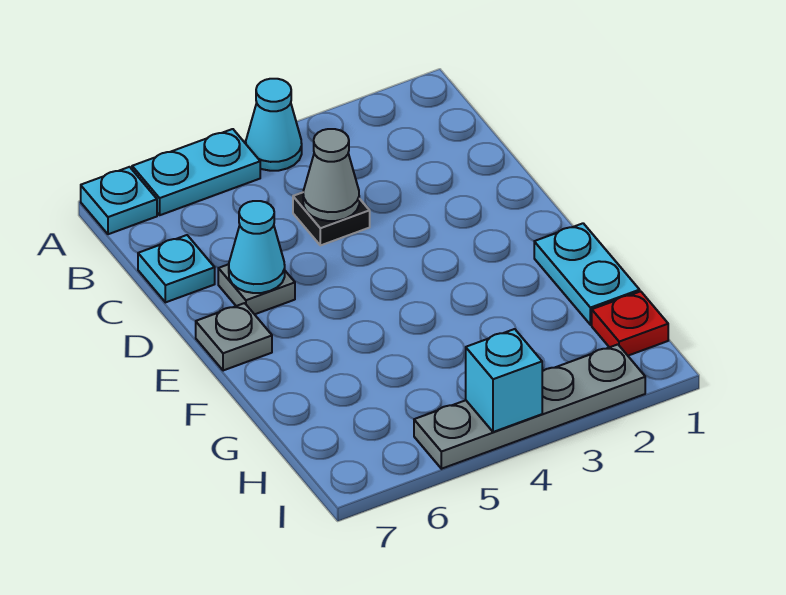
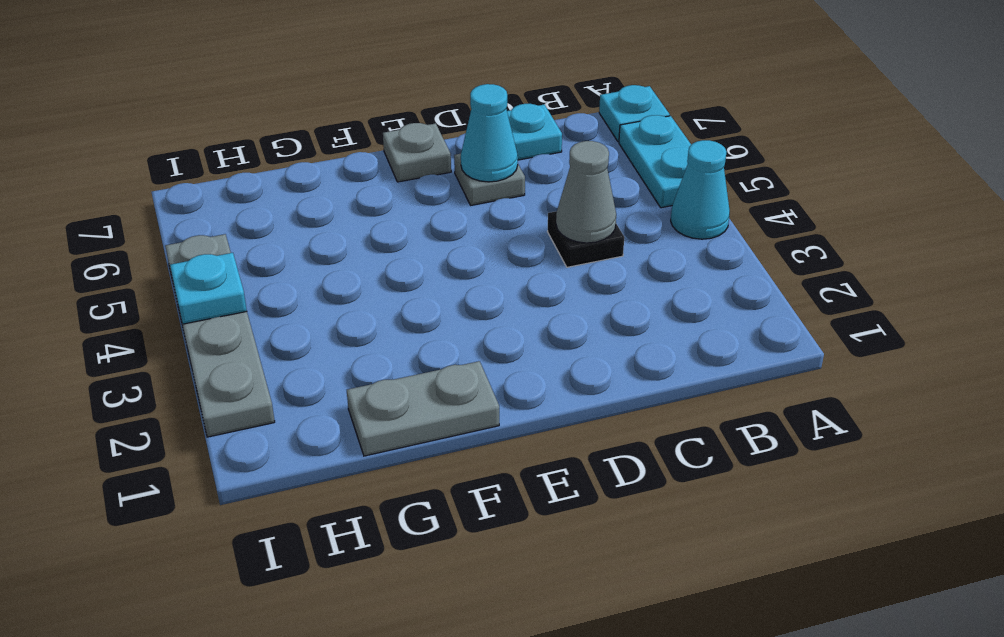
cyan 1x2 plate [534,223,640,325] -> grey 1x2 plate [347,361,499,456]
red 1x1 plate [592,291,668,356] -> none
cyan 1x1 brick [466,329,542,432] -> cyan 1x1 plate [170,253,247,324]

